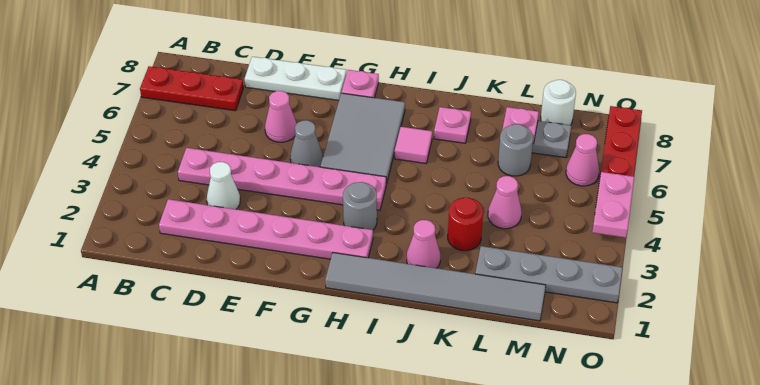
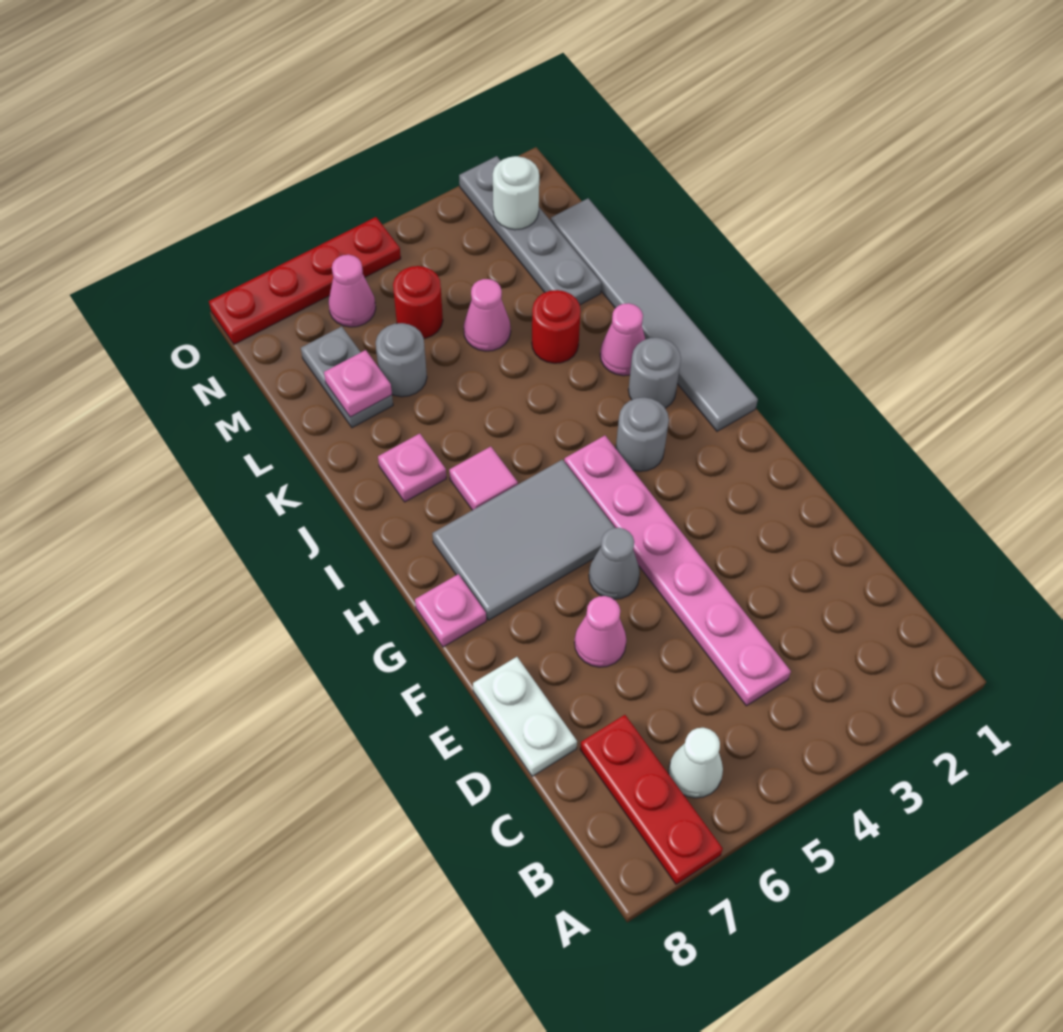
pink 1x6 plate [159,199,373,259] -> none
white 1x1 cone [207,162,240,209] -> white 1x1 cone moved to [669,728,723,798]
white 1x3 plate [245,57,346,100] -> white 1x2 plate [473,657,577,776]
none -> grey 1x1 round brick [628,338,681,408]
none -> red 1x1 round brick [393,266,443,339]
white 1x1 round brick [541,80,576,125] -> white 1x1 round brick moved to [493,156,539,230]
pink 1x2 plate [592,172,634,238] -> none

